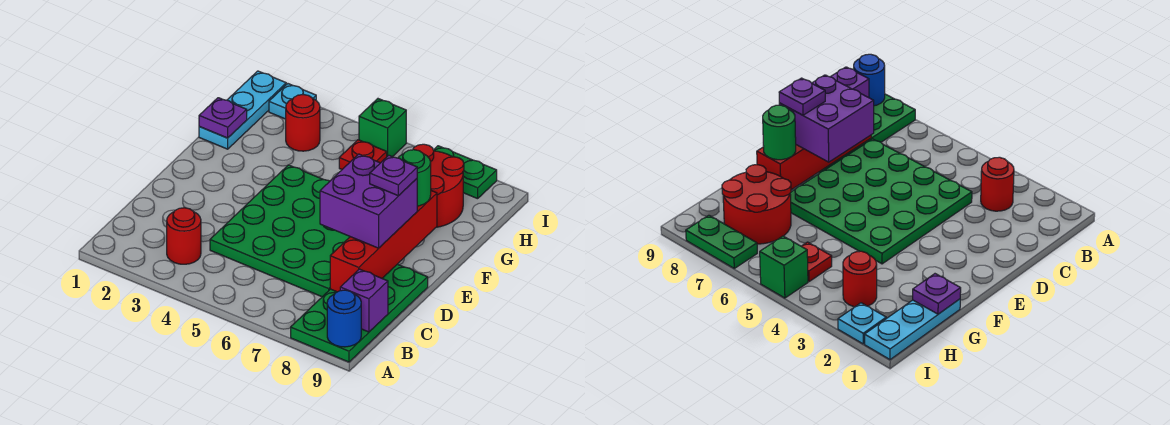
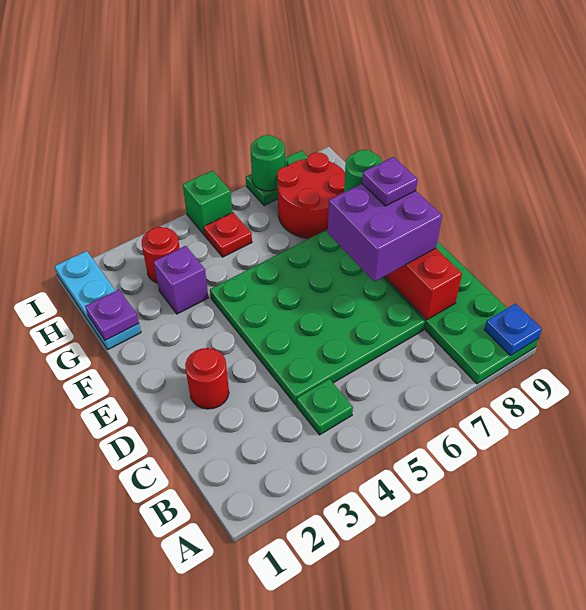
blue 1x1 round brick [327,290,361,347] -> blue 1x1 plate [484,304,542,355]
red 1x1 round brick [167,208,201,264] -> red 1x1 round brick moved to [185,348,229,409]
none -> green 1x1 plate [297,379,353,435]
purple 1x1 brick [340,269,388,332] -> purple 1x1 brick moved to [154,246,208,314]
cyan 1x1 plate [269,84,316,119] -> none
none -> green 1x1 round brick [250,135,285,191]

